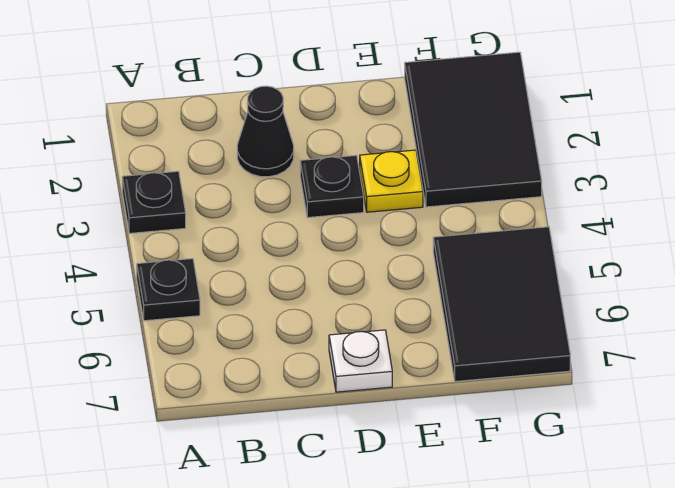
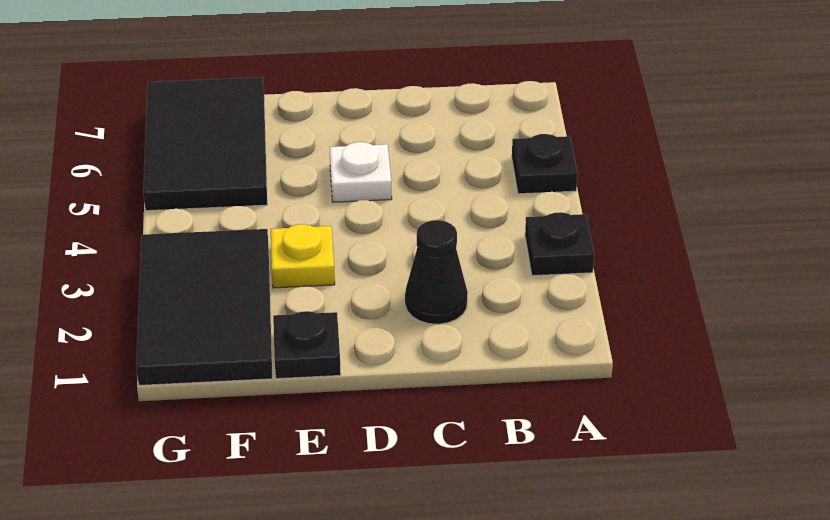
black 1x1 plate [300,155,364,218] -> black 1x1 plate moved to [273,311,341,379]
white 1x1 plate [329,330,392,392] -> white 1x1 plate moved to [329,142,392,202]

